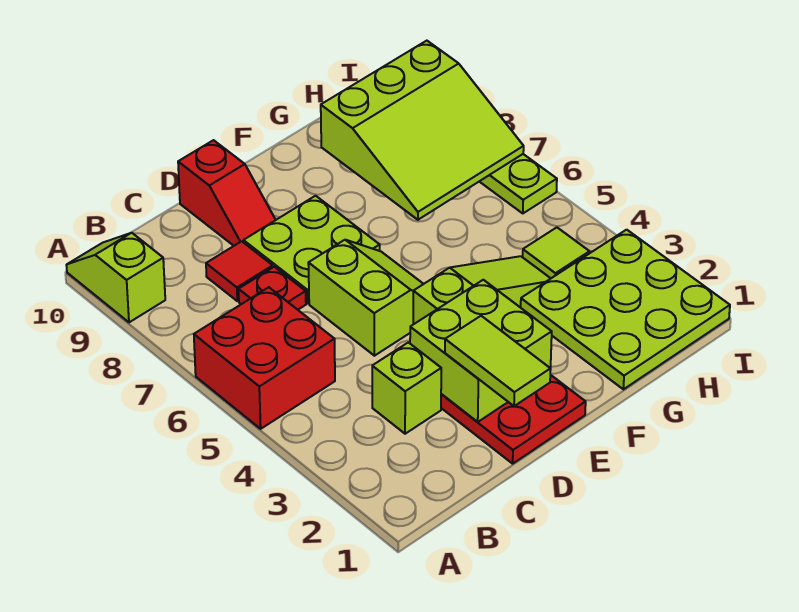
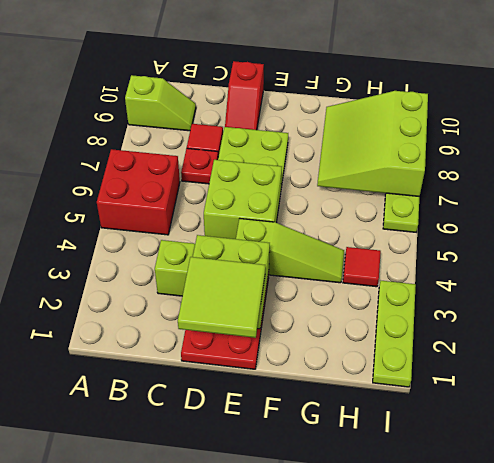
lime 1x2 slope [66,233,165,322] -> lime 1x2 slope turned to [125,75,196,131]
lime 1x2 tile [445,316,550,406] -> lime 2x2 tile [178,257,265,338]
lime 2x2 slope [308,240,423,356] -> lime 2x2 brick [204,160,282,239]
lime 3x3 plate [521,230,730,389] -> lime 1x3 plate [373,281,416,387]
lime 3x3 slope [321,41,524,220] -> lime 3x3 slope turned to [317,91,428,197]
lime 1x1 tile [523,227,590,278] -> red 1x1 tile [343,247,381,287]

